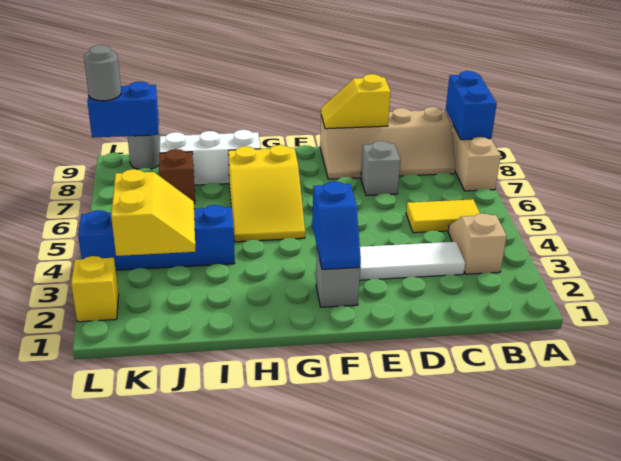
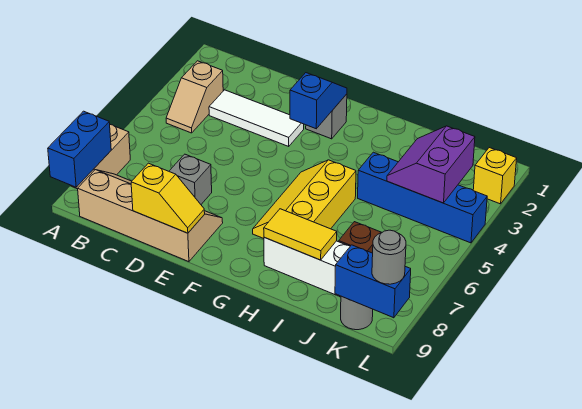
yellow 1x2 tile [406,199,480,233] -> yellow 1x2 tile moved to [264,209,337,260]
yellow 2x3 slope [228,145,305,242] -> yellow 2x3 slope turned to [253,160,356,239]
yellow 2x2 slope [111,169,195,256] -> purple 2x2 slope [387,126,475,203]

